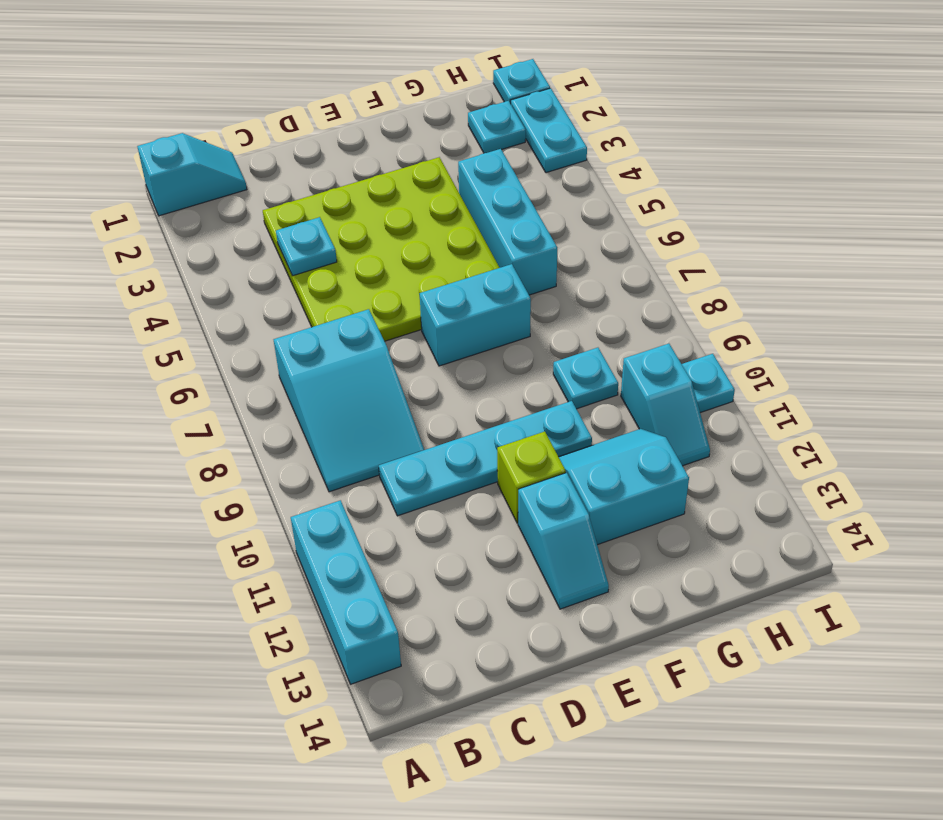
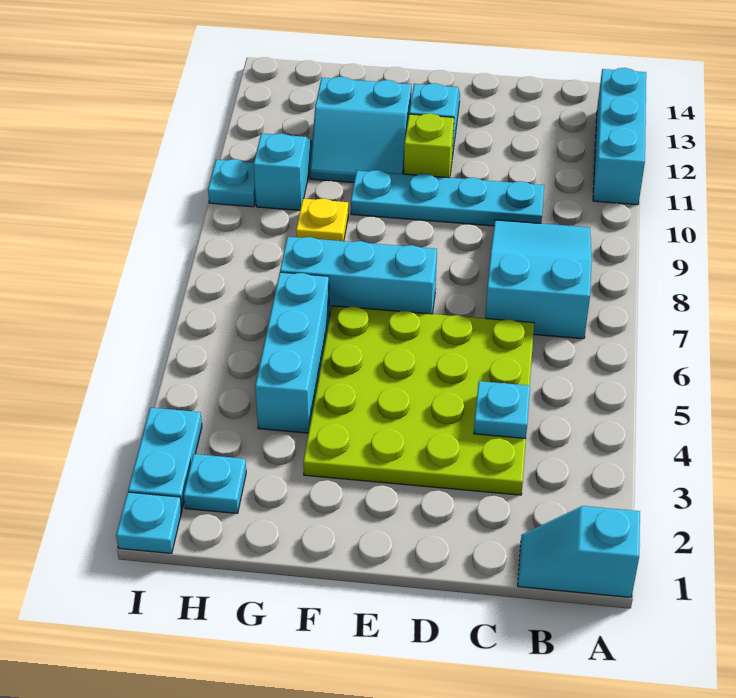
cyan 1x2 brick [420,264,531,366] -> cyan 1x3 brick [280,237,437,314]
cyan 1x1 plate [553,348,618,409] -> yellow 1x1 plate [296,199,348,241]

